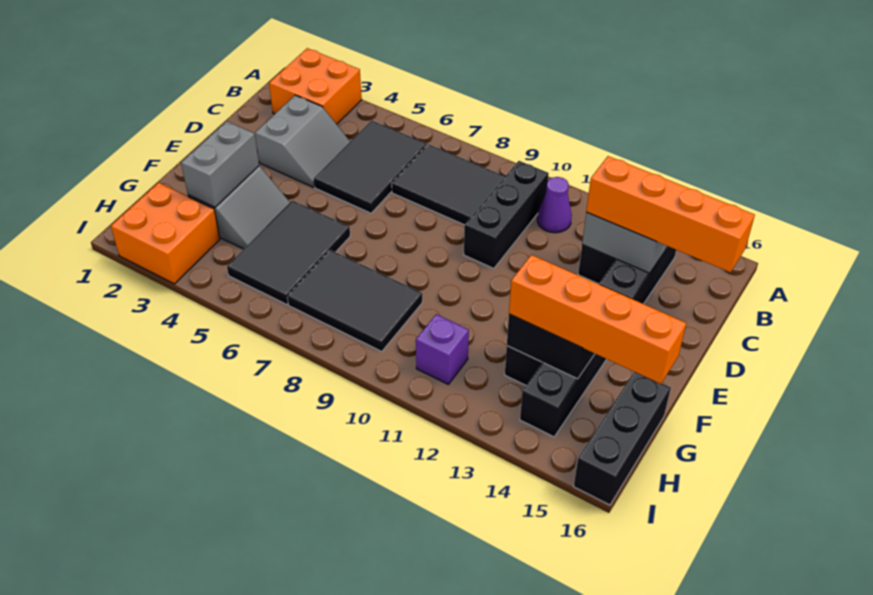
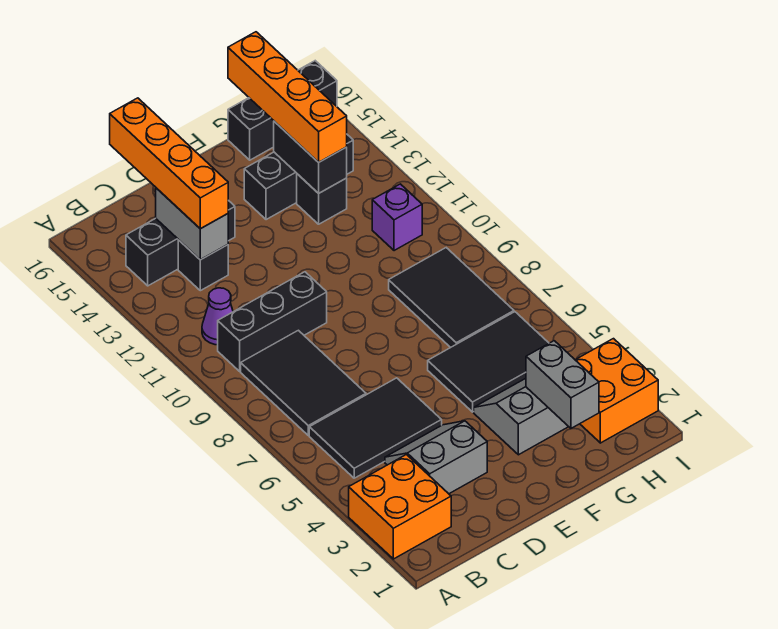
grey 1x2 brick [181,121,259,207] -> grey 1x2 brick turned to [526,341,599,429]

